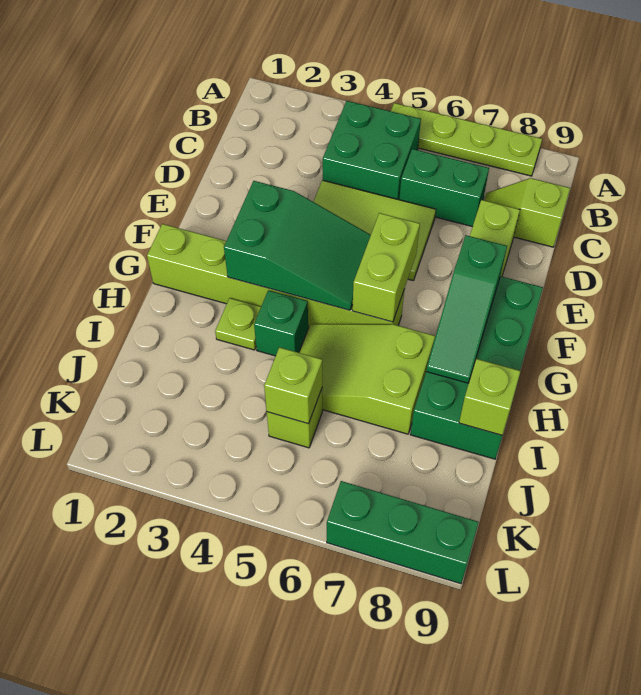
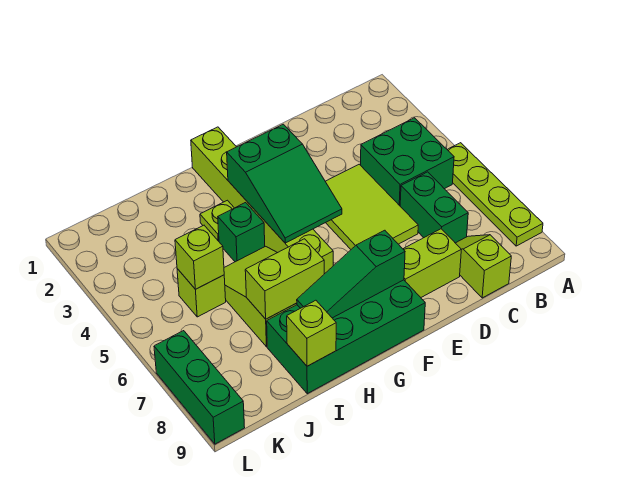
lime 1x2 brick [352,213,420,322] -> lime 1x2 brick moved to [245,239,324,319]

